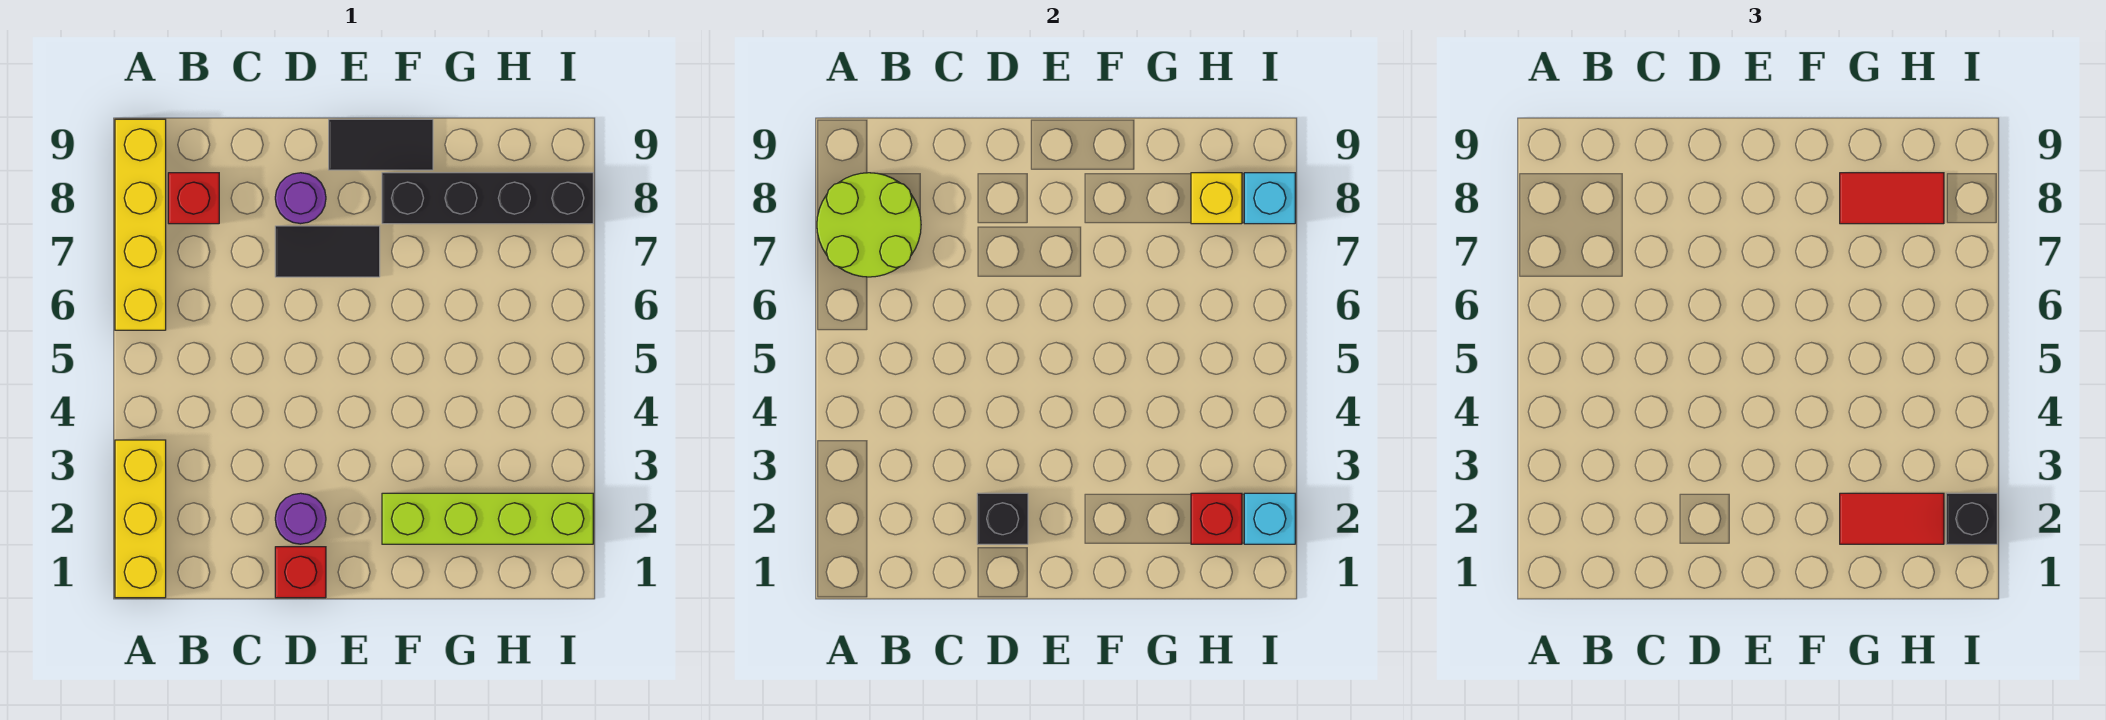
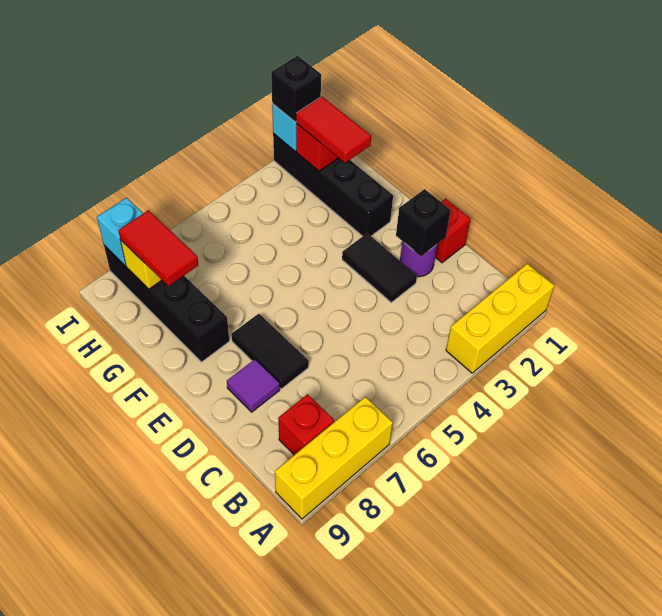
yellow 1x4 brick [115,119,166,330] -> yellow 1x3 brick [275,397,393,519]
lime 2x2 round brick [817,173,921,277] -> none
purple 1x1 round brick [275,173,326,224] -> purple 1x1 tile [227,359,280,412]
black 1x2 tile [329,119,433,170] -> black 1x2 tile moved to [342,233,417,302]
lime 1x4 brick [382,493,593,544] -> black 1x4 brick [273,134,393,236]

